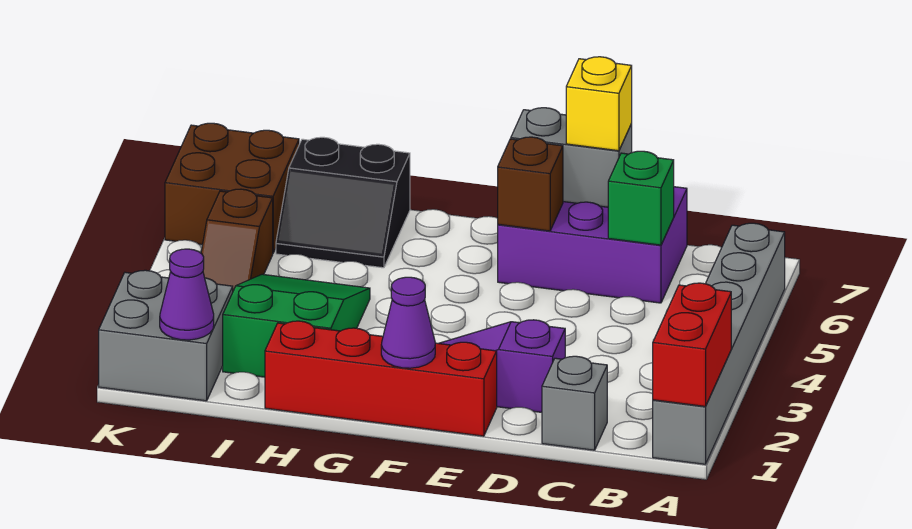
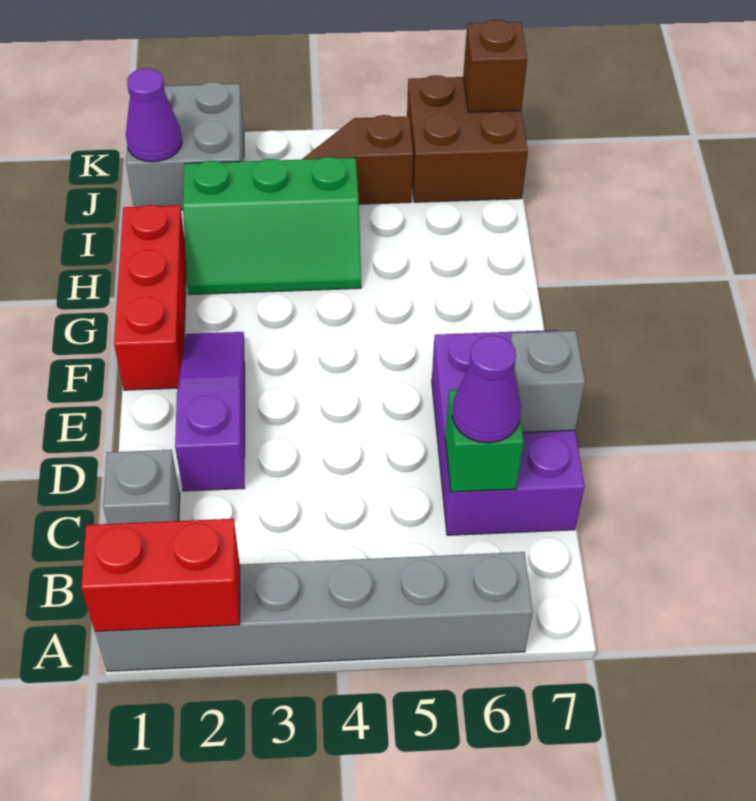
grey 1x2 brick [511,108,632,207] -> grey 1x1 brick [510,331,585,432]
yellow 1x1 brick [566,57,632,151] -> none
red 1x4 brick [265,321,497,436] -> red 1x3 brick [114,205,186,390]
brown 1x1 brick [498,137,563,231] -> brown 1x1 brick moved to [463,20,528,112]
purple 1x1 cone [381,277,435,368] -> purple 1x1 cone moved to [452,335,521,443]
green 2x3 slope [223,274,370,377] -> green 2x3 slope turned to [183,157,361,295]
black 2x2 slope [276,137,410,268] -> none

